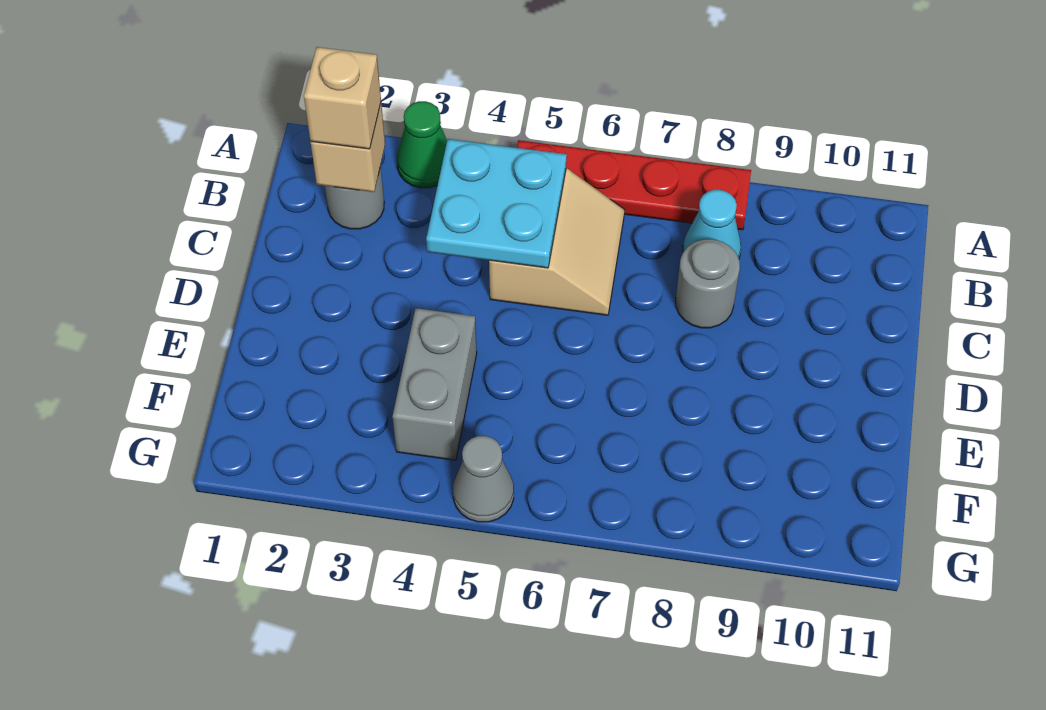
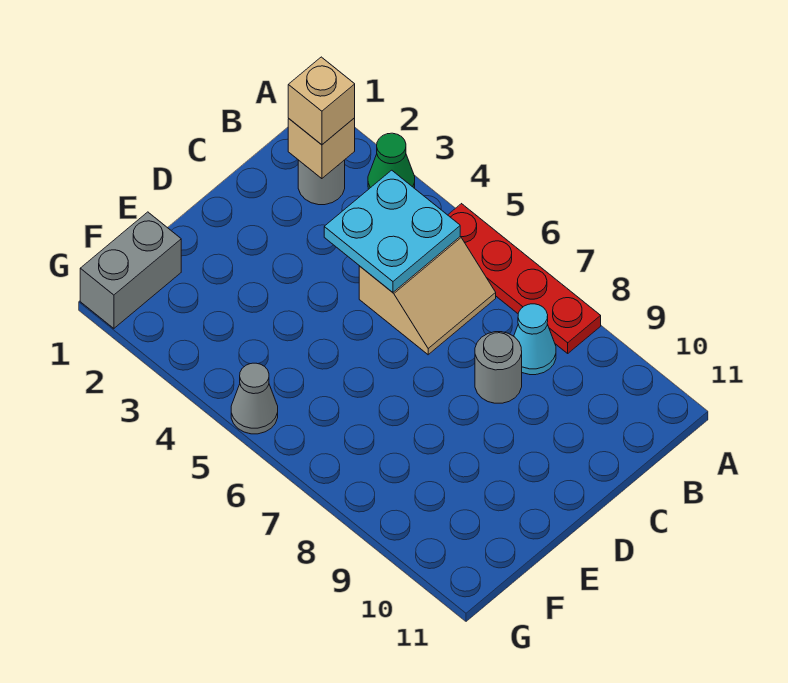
grey 1x2 brick [393,308,477,460] -> grey 1x2 brick moved to [80,212,181,328]

